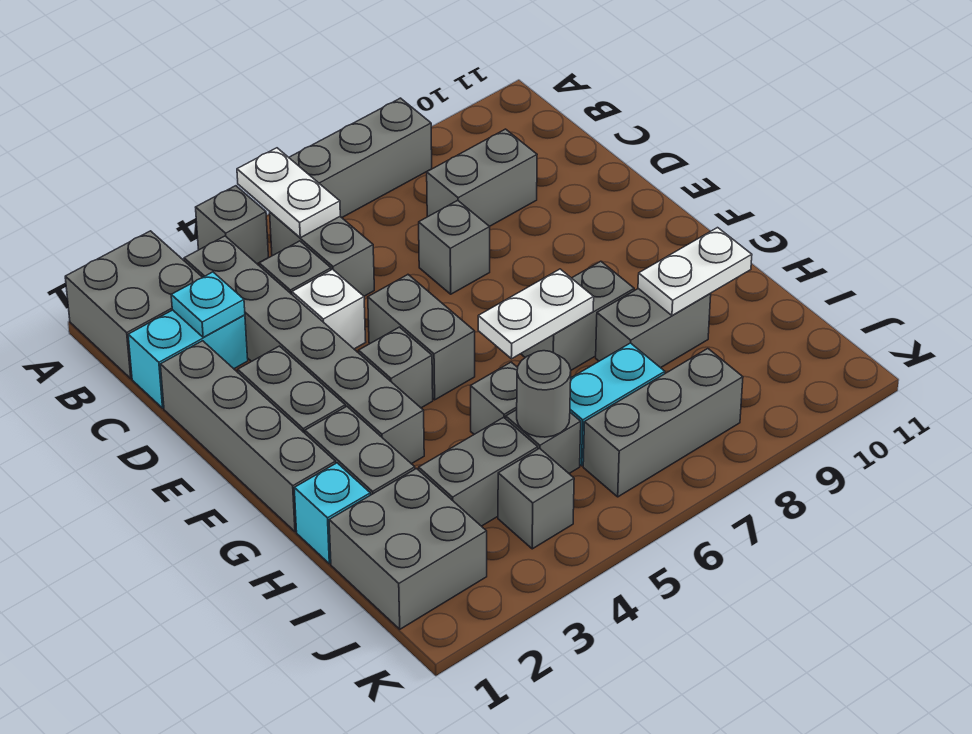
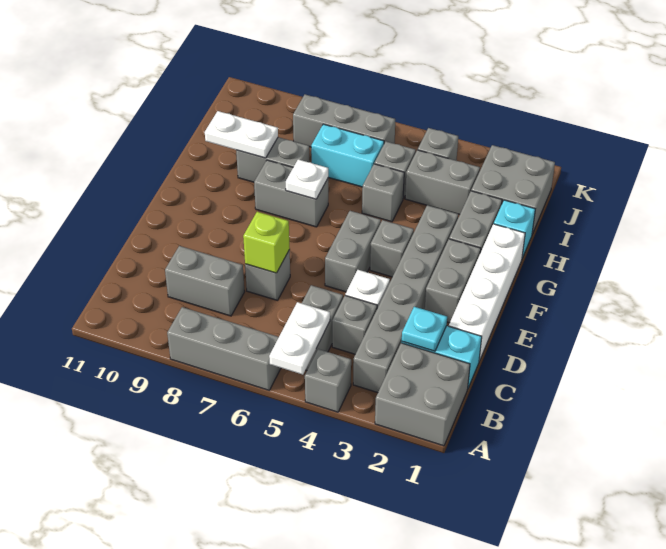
grey 1x4 brick [160,341,336,532] -> white 1x4 brick [449,224,525,361]
none -> lime 1x1 brick [243,212,290,273]
white 1x2 plate [478,269,594,359] -> white 1x1 plate [286,159,328,199]
grey 1x1 round brick [517,351,571,437] -> none

